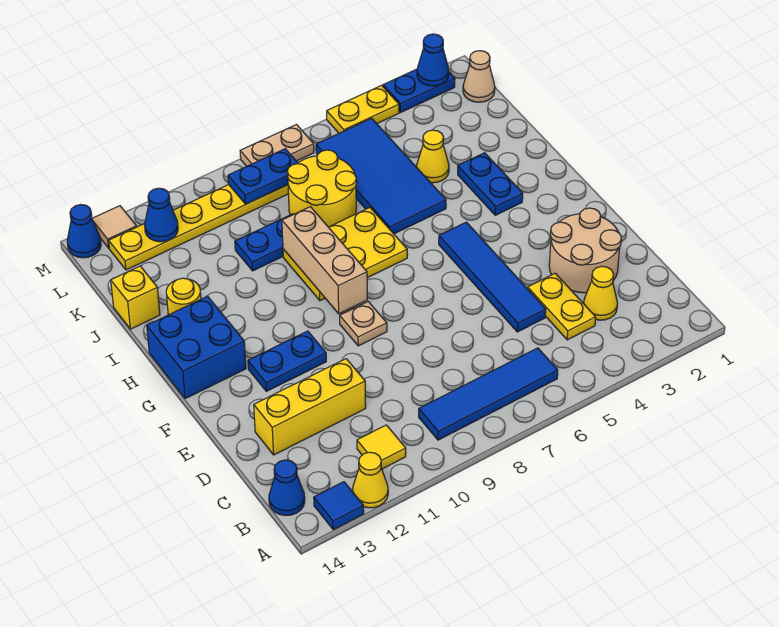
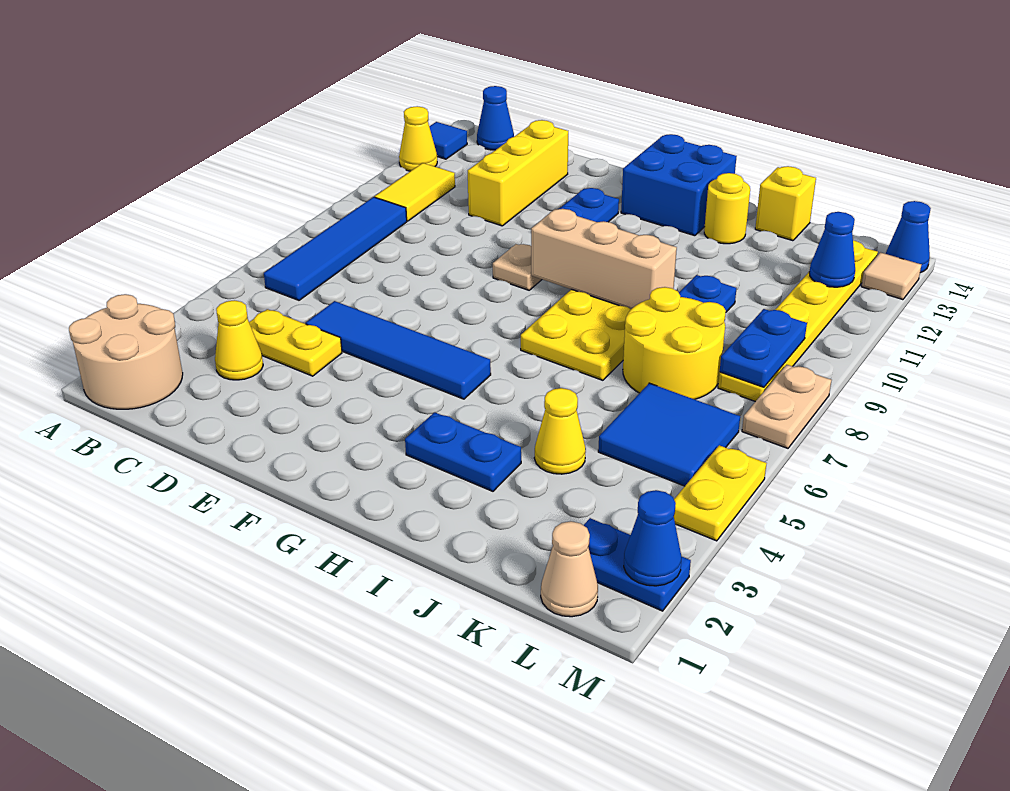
yellow 1x1 tile [357,425,406,469] -> yellow 1x2 tile [375,163,455,221]
tan 2x2 round brick [549,208,621,293] -> tan 2x2 round brick moved to [69,294,183,409]
blue 2x4 tile [316,118,446,234] -> blue 2x2 tile [598,383,740,486]
blue 1x2 plate [383,69,455,113] -> blue 1x2 plate turned to [584,518,691,611]

